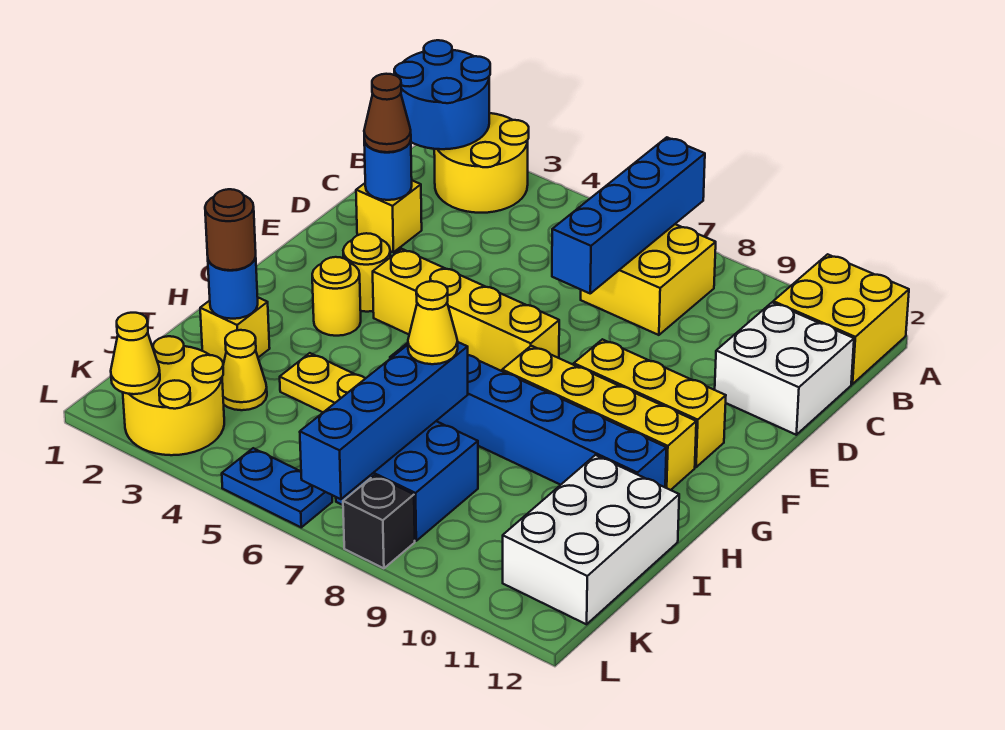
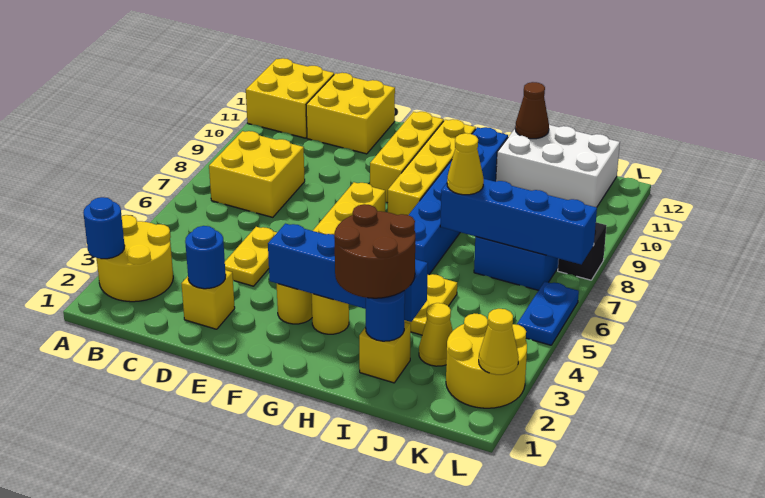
blue 2x2 round brick [394,40,490,149] -> blue 1x1 round brick [83,197,125,259]
blue 1x4 brick [552,137,705,293] -> blue 1x4 brick moved to [268,224,428,322]
white 2x2 brick [715,303,854,435] -> yellow 2x2 brick [306,73,395,154]
brown 1x1 cone [364,74,411,152] -> brown 1x1 cone moved to [515,82,549,139]
none -> yellow 1x2 plate [225,227,277,286]
brown 1x1 round brick [205,189,256,270] -> brown 2x2 round brick [334,204,415,298]

